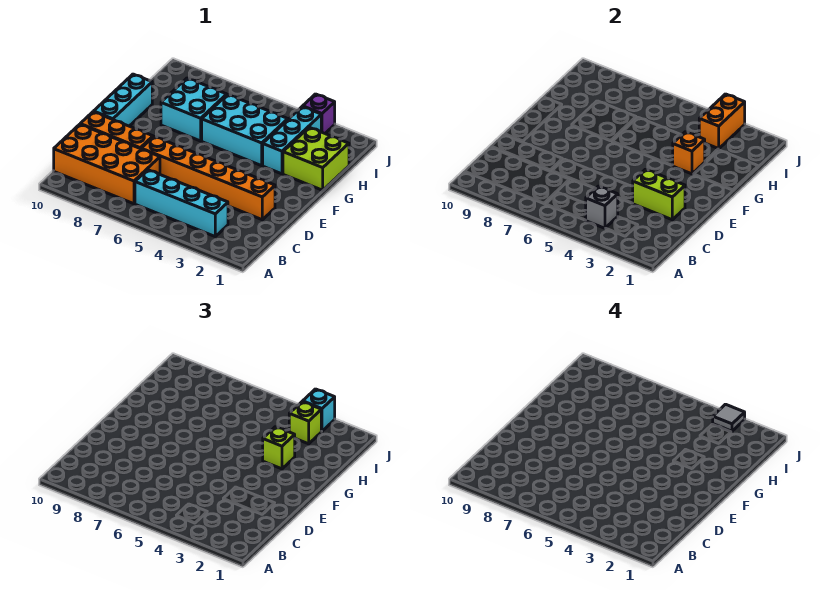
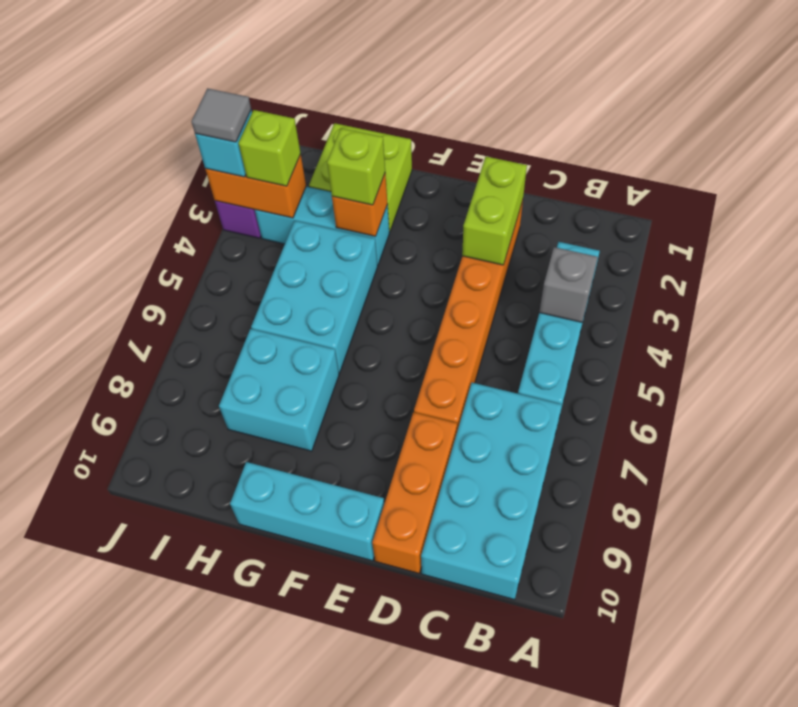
orange 2x4 brick [54,124,160,204] -> cyan 2x4 brick [421,383,562,600]

